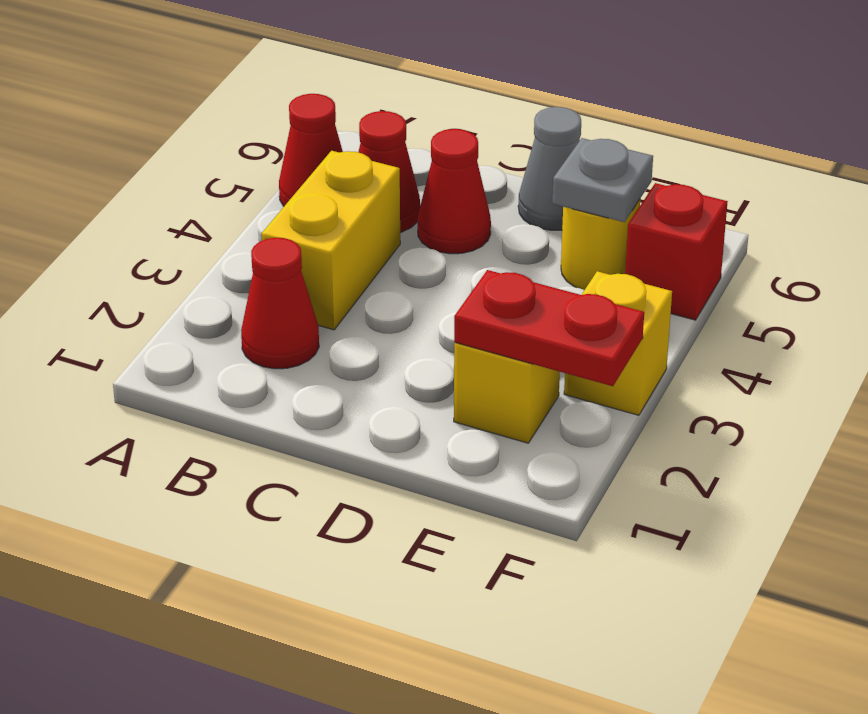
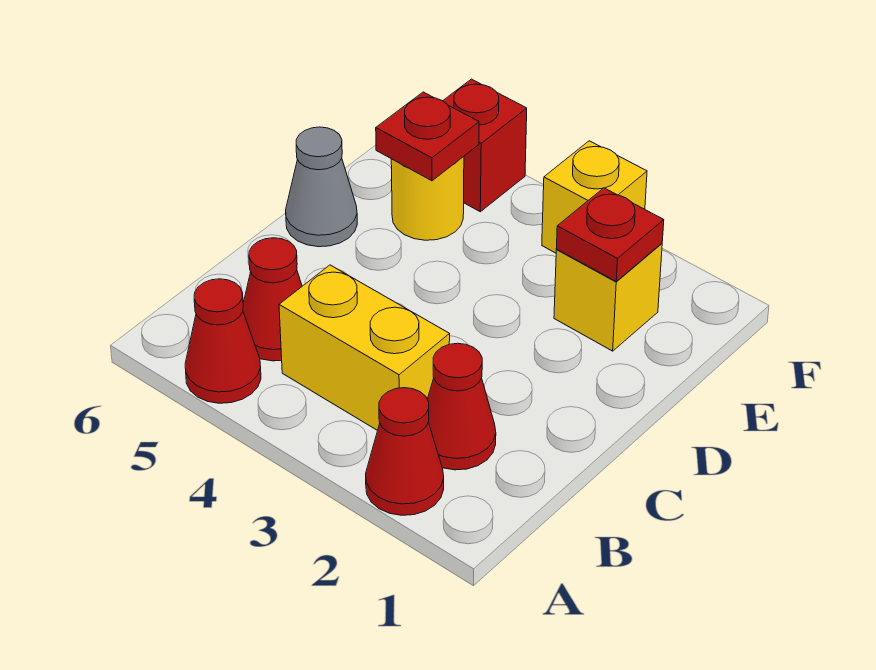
red 1x1 cone [417,129,491,254] -> red 1x1 cone moved to [366,388,444,515]
red 1x2 plate [454,270,644,386] -> red 1x1 plate [556,188,664,281]
grey 1x1 plate [552,138,653,222] -> red 1x1 plate [376,92,479,181]

